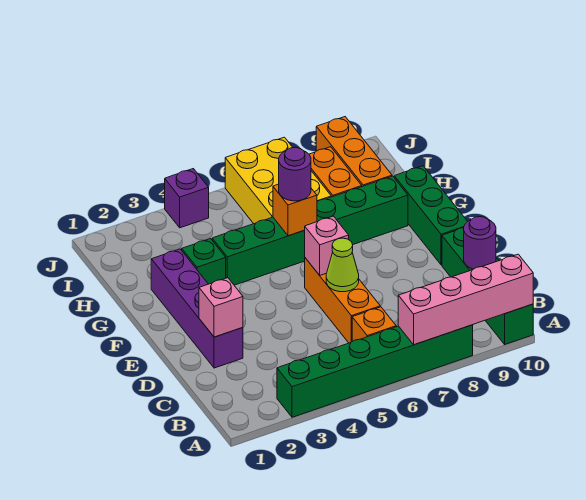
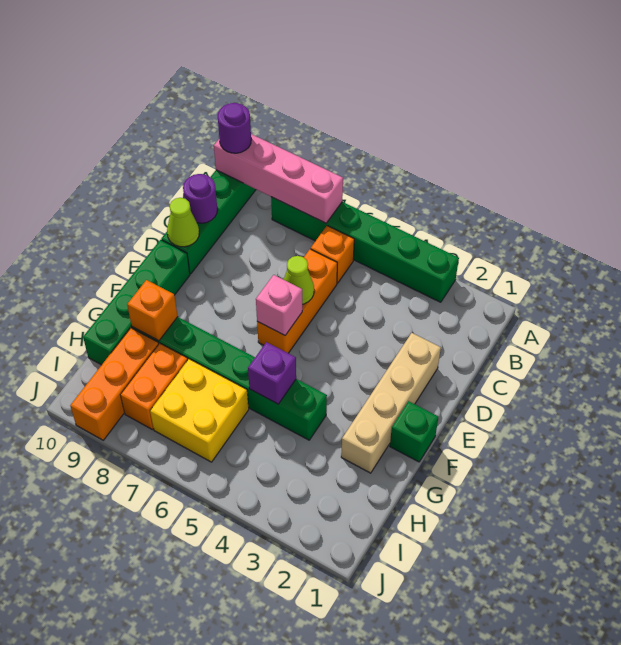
purple 1x4 brick [151,249,243,368] -> tan 1x4 brick [341,333,441,473]
pink 1x1 brick [199,278,243,337] -> none
none -> lime 1x1 cone [167,198,199,247]
green 1x3 brick [394,166,468,265] -> green 1x4 brick [83,240,190,365]
green 1x1 brick [182,239,226,284] -> green 1x1 brick moved to [390,401,438,462]
orange 1x1 brick [273,184,317,236] -> orange 1x1 brick moved to [127,280,178,341]
purple 1x1 round brick [279,147,311,201] -> purple 1x1 round brick moved to [218,103,251,153]
yellow 2x3 brick [225,137,331,224] -> yellow 2x2 brick [150,359,249,462]
purple 1x1 brick [165,169,209,228] -> purple 1x1 brick moved to [248,342,296,404]

